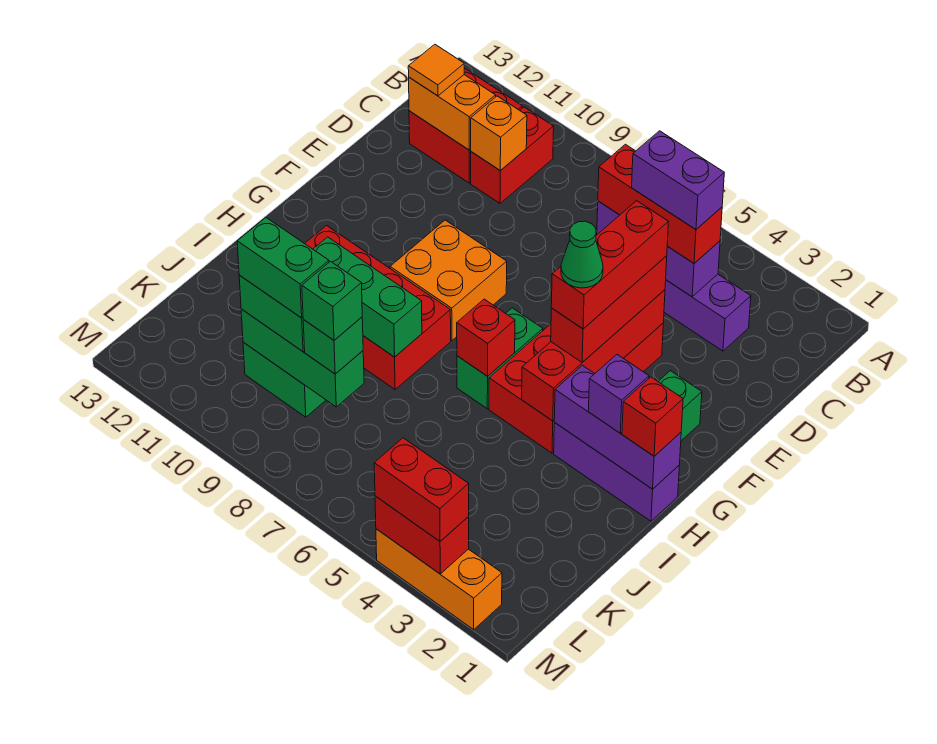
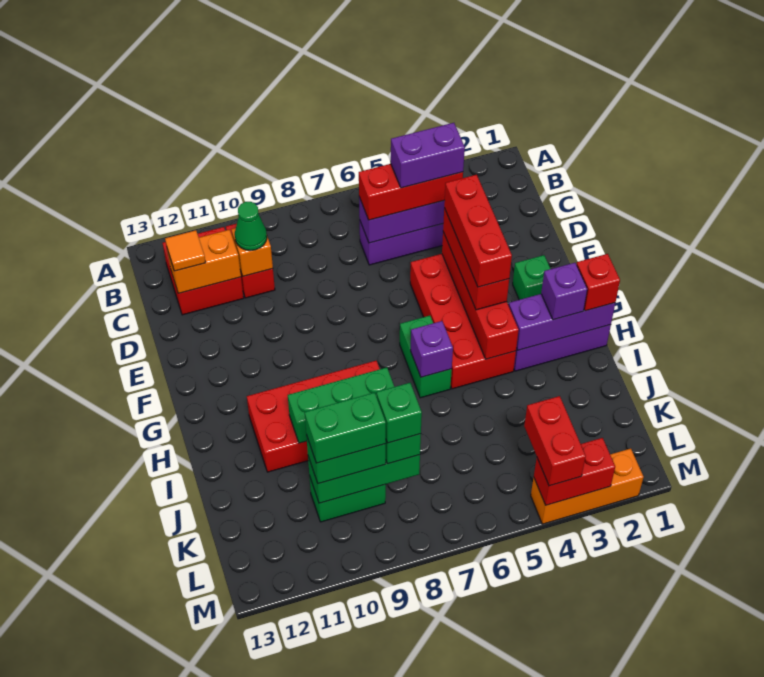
orange 2x2 brick [390,220,507,340] -> none
green 1x1 cone [561,221,603,288] -> green 1x1 cone moved to [235,202,267,251]
red 1x1 brick [457,299,515,376] -> purple 1x1 brick [411,321,453,377]
red 1x2 brick [374,438,469,541] -> red 1x2 brick turned to [524,396,586,486]

